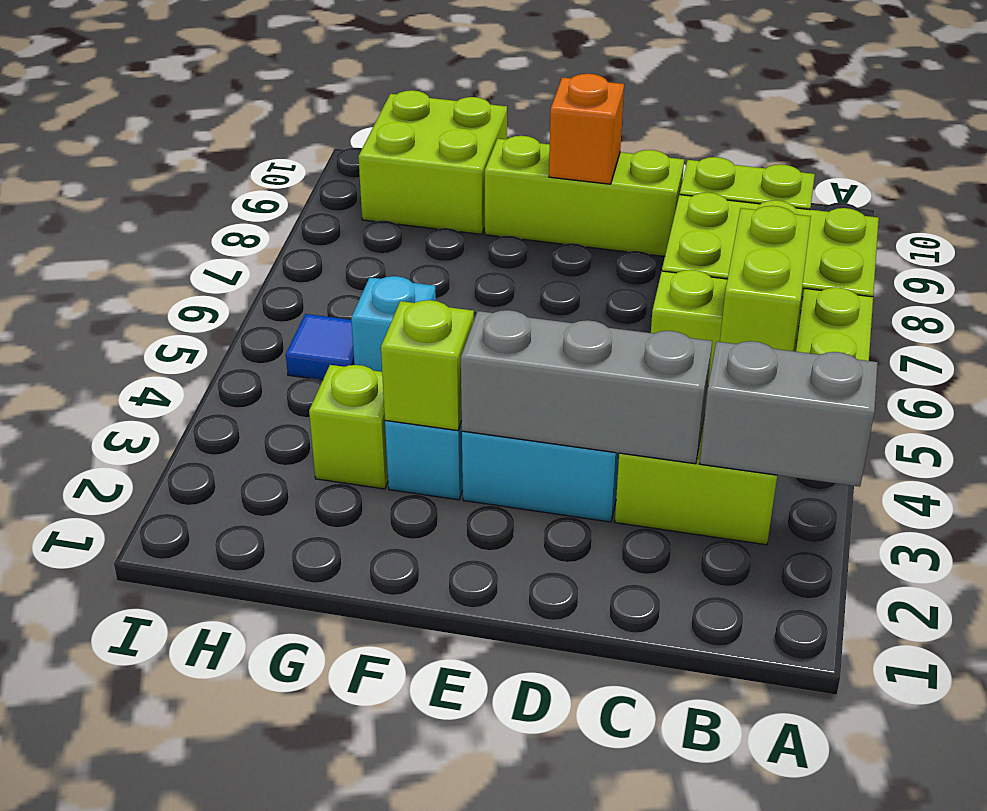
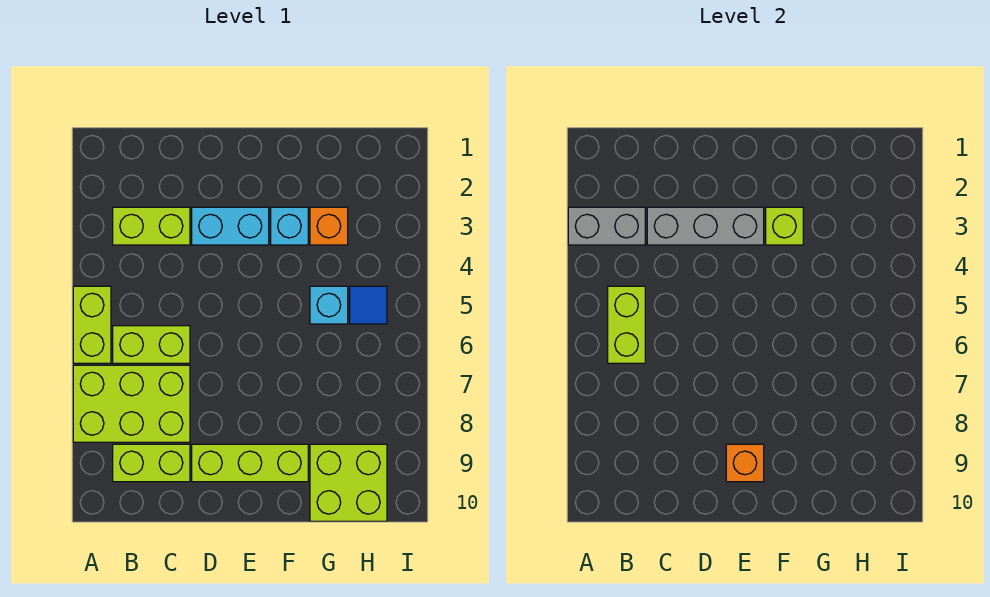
lime 1x1 brick [309,365,388,489] -> orange 1x1 brick [310,207,348,245]

